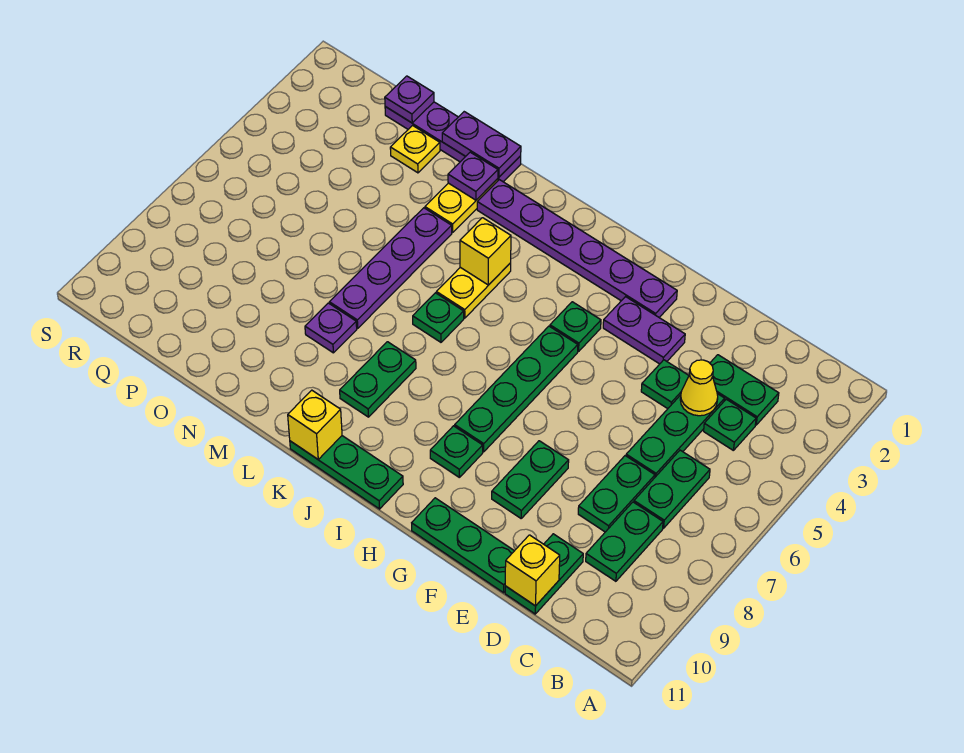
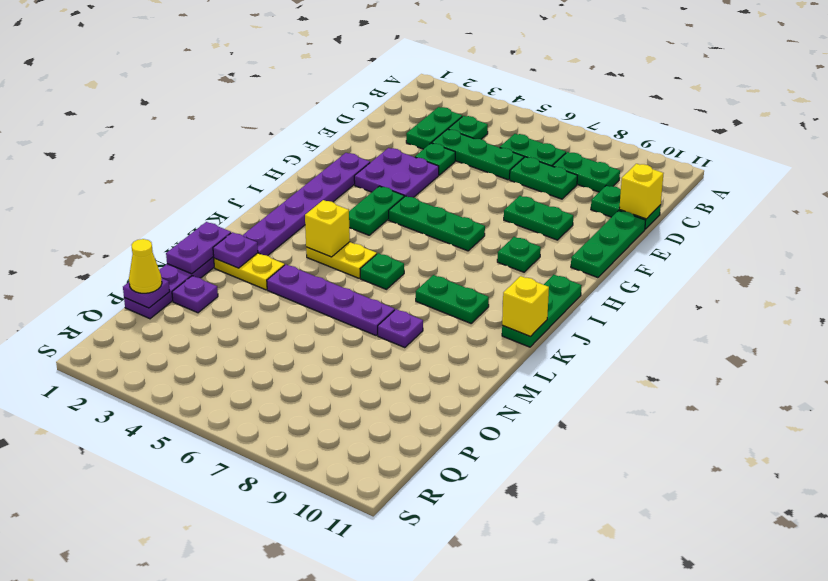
yellow 1x1 cone [680,360,718,416] -> yellow 1x1 cone moved to [129,239,162,293]
purple 1x2 plate [603,297,685,364] -> purple 2x2 plate [354,148,439,197]
green 1x1 plate [550,302,601,352] -> green 1x2 plate [349,186,404,235]
green 1x4 plate [455,326,578,452] -> green 1x3 plate [389,196,485,251]
yellow 1x1 plate [390,126,440,173] -> purple 1x1 plate [172,276,218,313]

